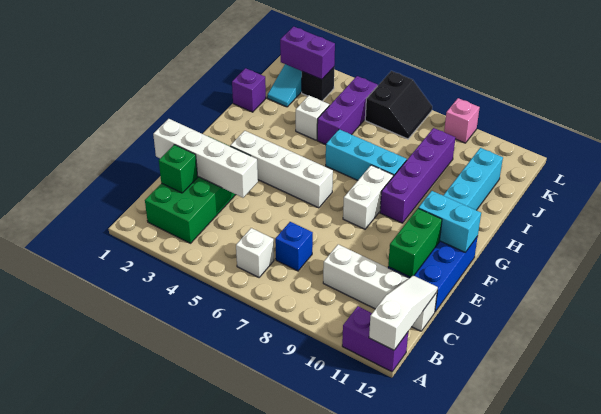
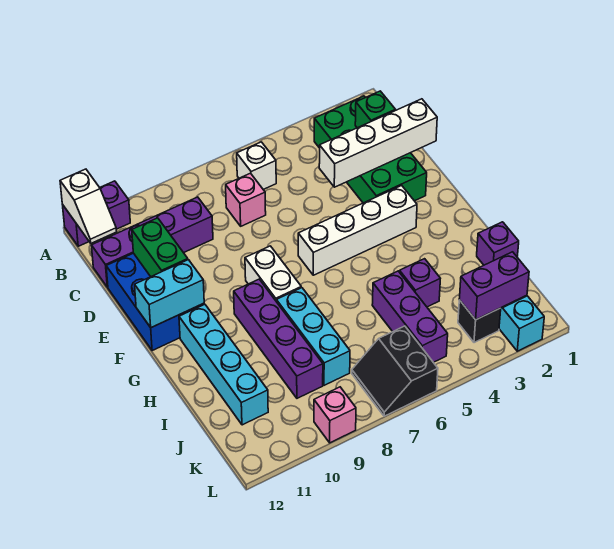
white 1x3 slope [369,276,438,350] -> white 1x2 slope [60,169,117,243]
blue 1x1 brick [275,222,313,271] -> pink 1x1 brick [226,173,266,226]
white 1x4 brick [323,244,437,331] -> purple 1x4 brick [91,197,213,287]
cyan 1x3 brick [326,129,407,180] -> cyan 1x3 brick turned to [276,288,350,385]
white 1x1 brick [296,96,329,140] -> purple 1x1 brick [400,259,440,307]

